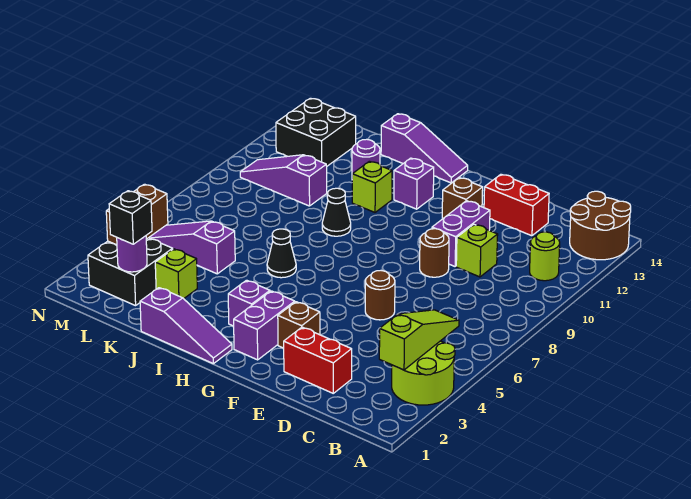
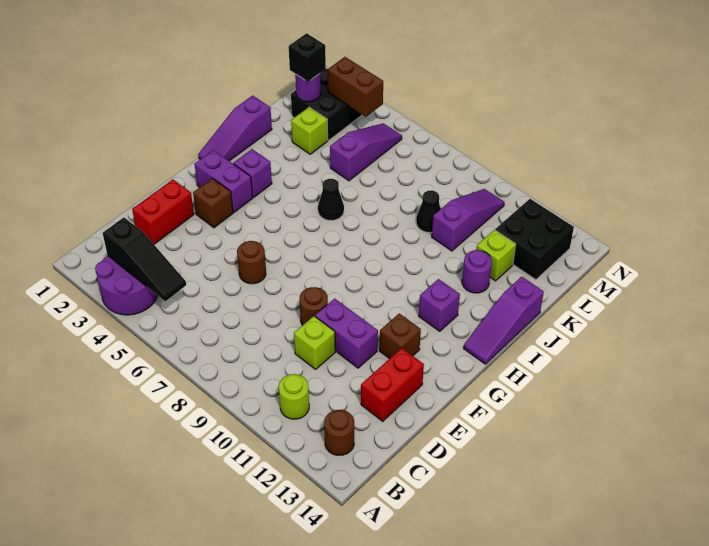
lime 2x2 round brick [392,341,455,405] -> purple 2x2 round brick [95,256,158,315]
brown 2x2 round brick [570,191,631,260] -> brown 1x1 round brick [324,410,354,455]
lime 1x3 slope [379,310,459,370] -> black 1x3 slope [103,218,186,301]
black 1x1 cone [322,188,351,236] -> black 1x1 cone moved to [416,190,440,232]
lime 1x1 brick [352,161,392,212] -> lime 1x1 brick moved to [477,230,516,281]

